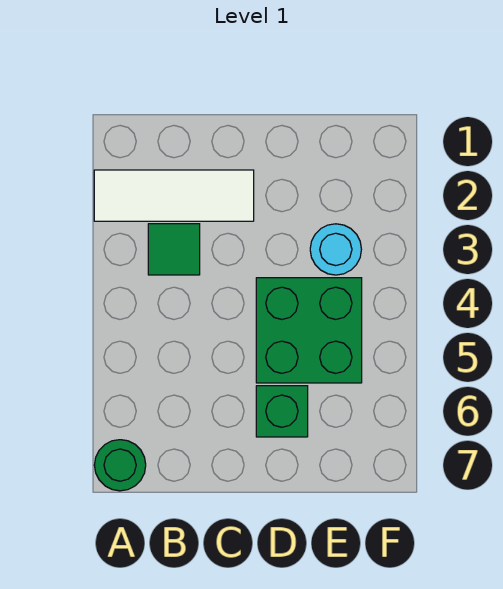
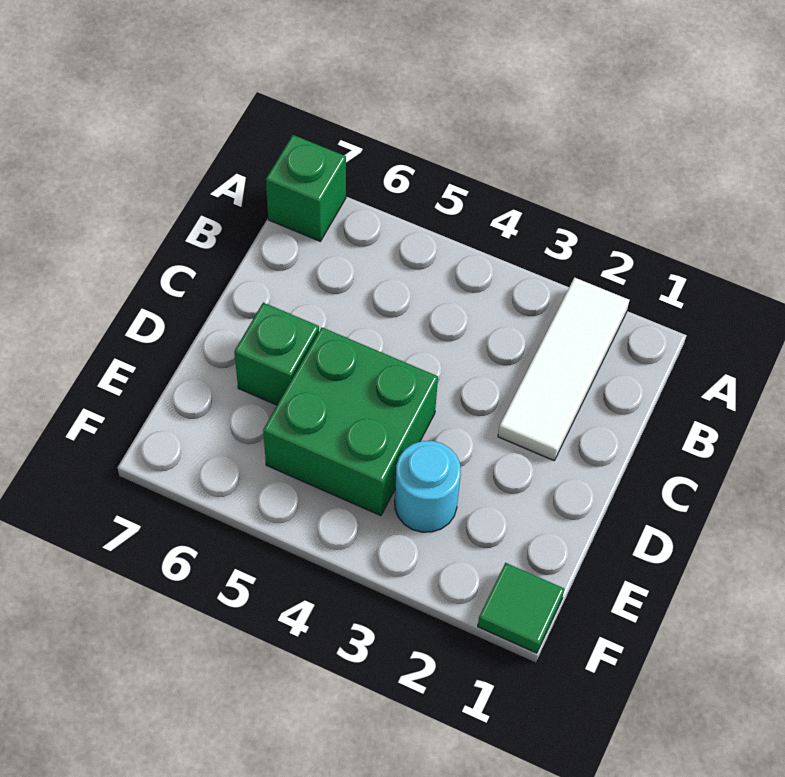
green 1x1 round brick [94,440,146,491] -> green 1x1 brick [266,135,346,241]
green 1x1 tile [148,224,200,275] -> green 1x1 tile moved to [478,563,564,653]

